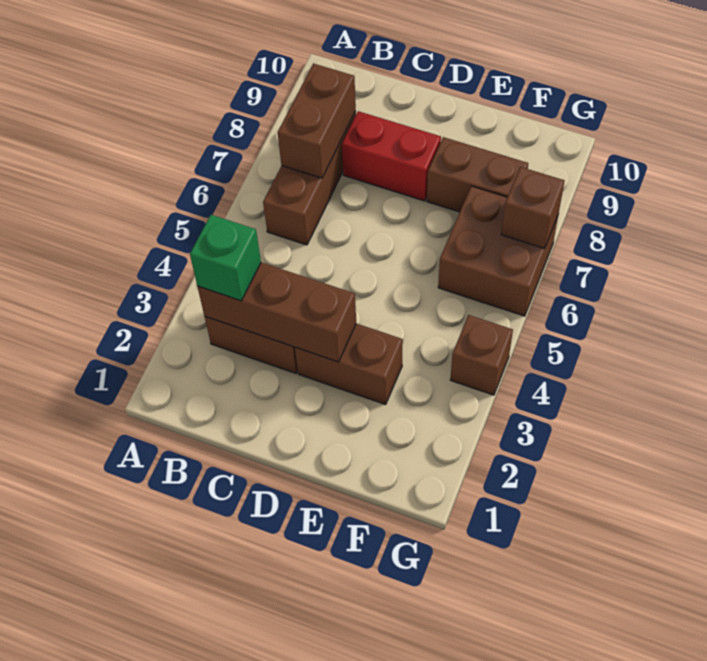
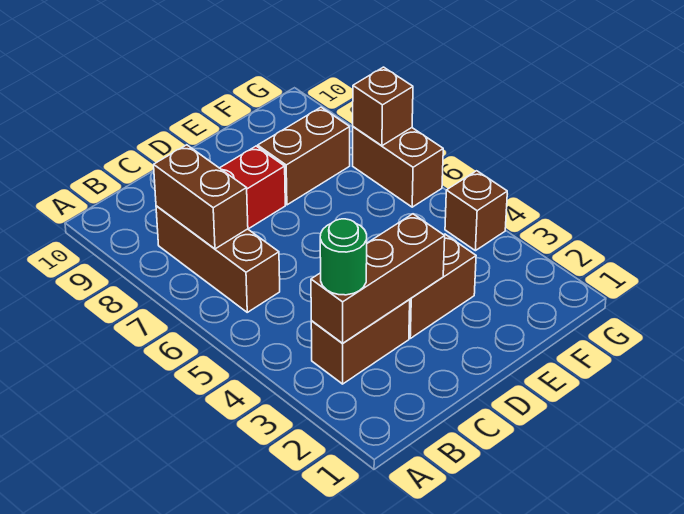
green 1x1 brick [190,215,261,301] -> green 1x1 round brick [320,219,367,295]
brown 2x2 brick [438,186,558,316] -> brown 1x2 brick [353,127,443,207]

